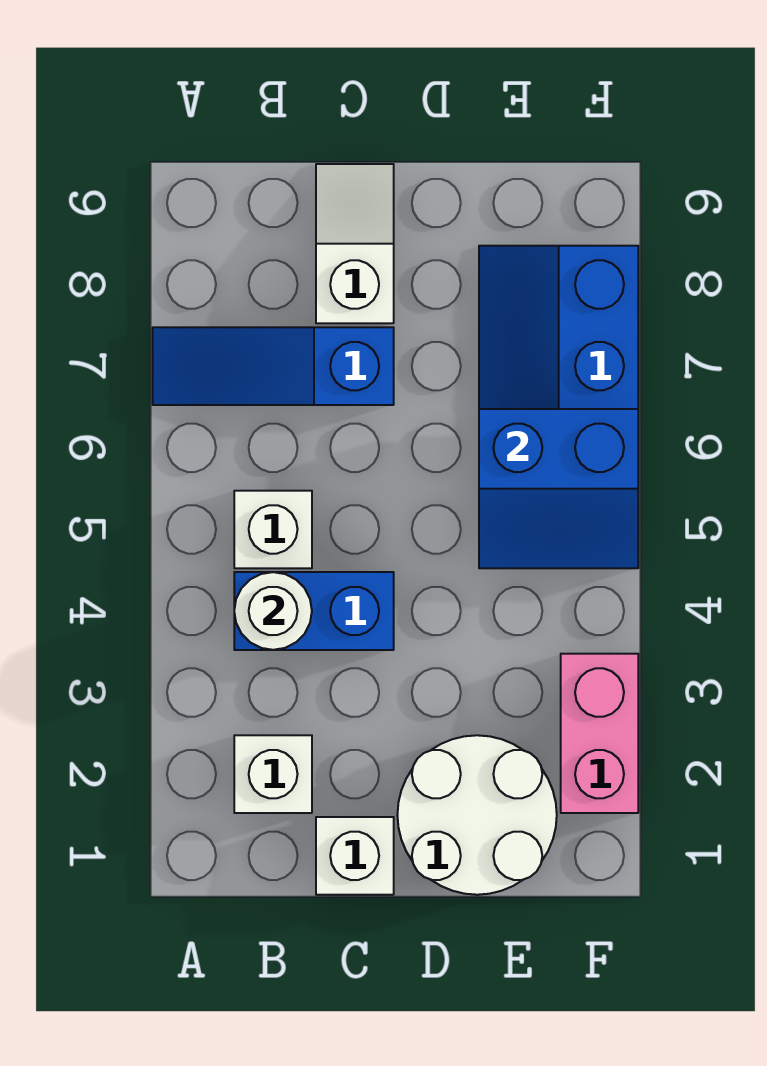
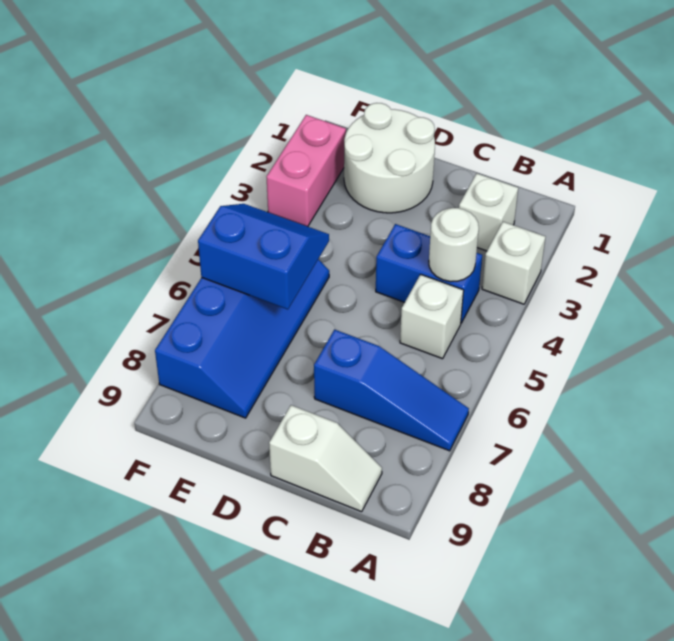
white 1x1 brick [316,817,394,895] -> white 1x1 brick moved to [482,222,545,304]
white 1x2 slope [316,164,394,323] -> white 1x2 slope turned to [269,405,382,512]

